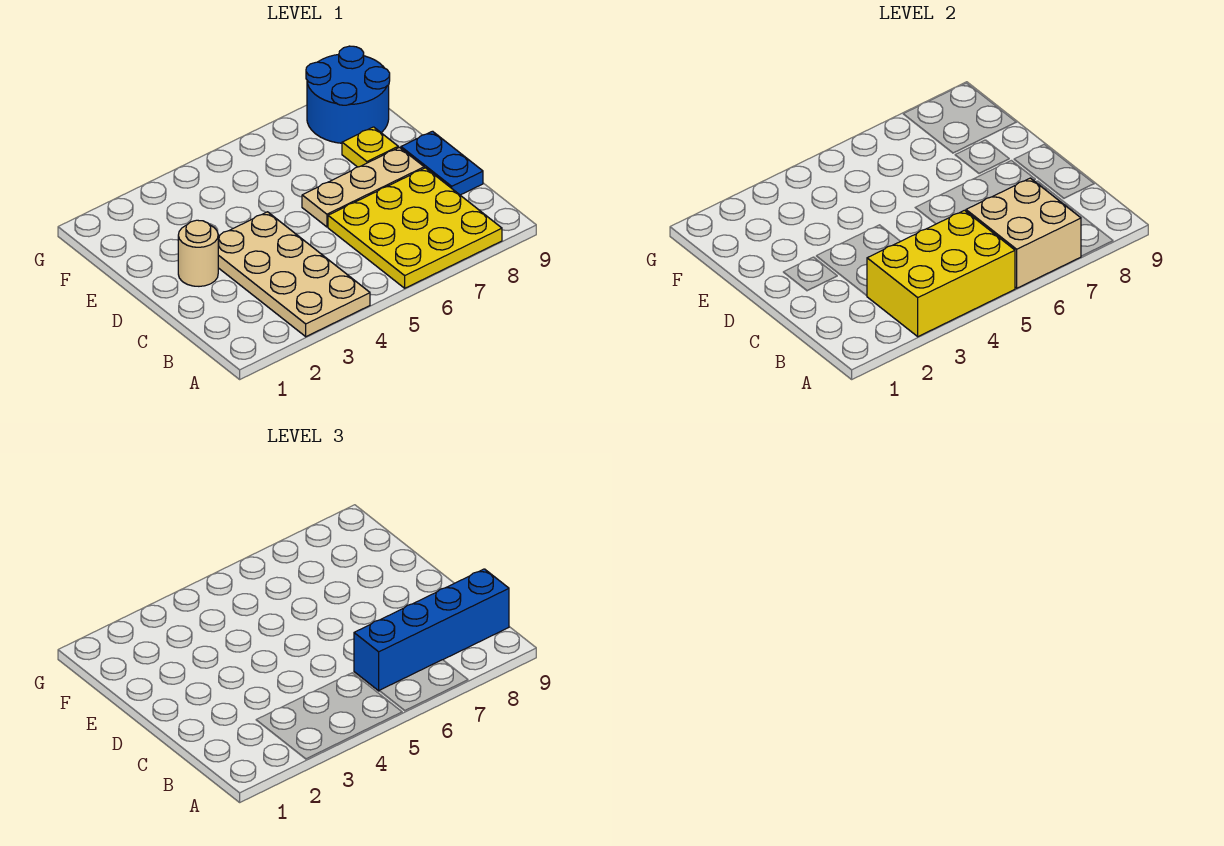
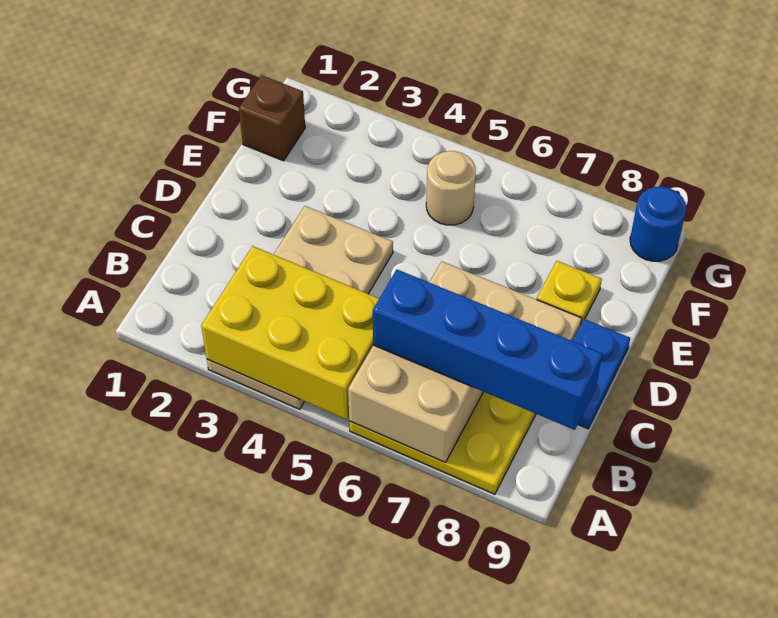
tan 1x1 round brick [178,220,218,286] -> tan 1x1 round brick moved to [426,151,476,225]
none -> brown 1x1 brick [239,75,305,161]
blue 2x2 round brick [306,46,390,143] -> blue 1x1 round brick [630,187,686,261]

